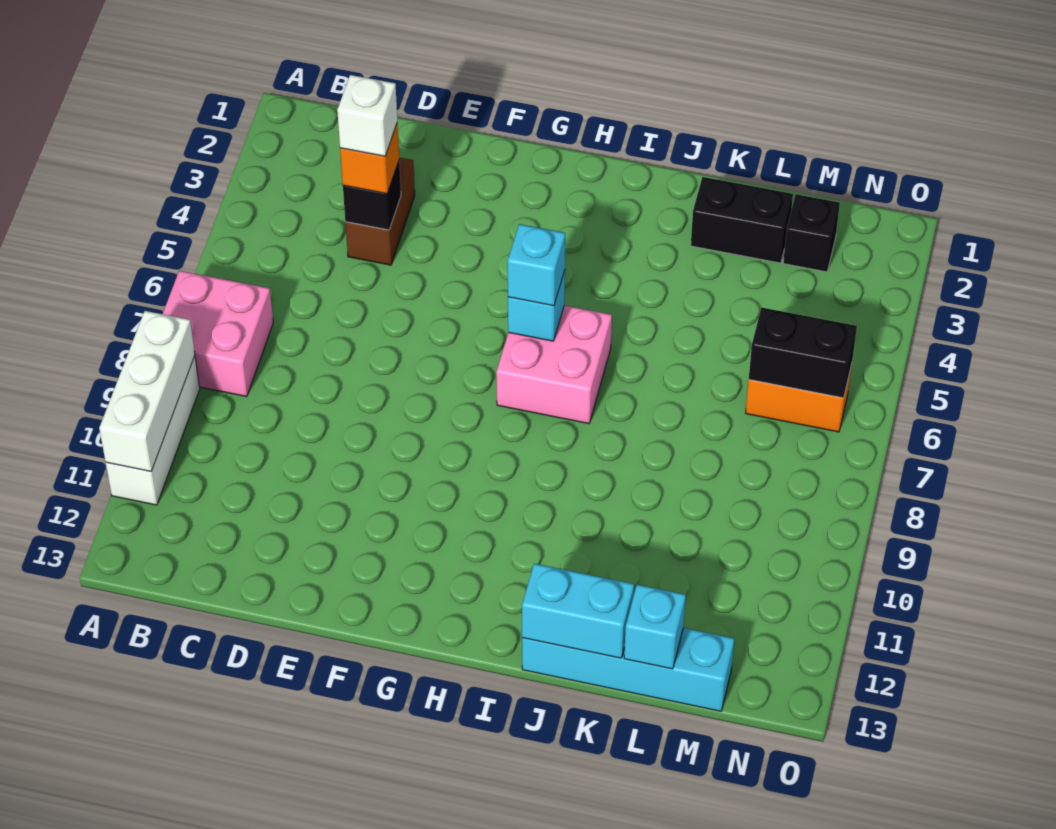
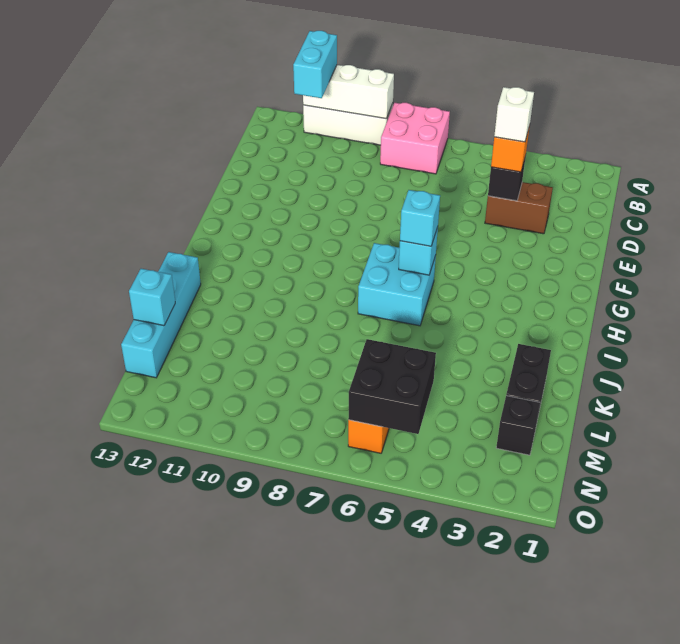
pink 2x2 brick [496,305,612,424] -> cyan 2x2 brick [358,243,436,326]
cyan 1x2 brick [522,564,634,658] -> cyan 1x2 brick moved to [293,31,337,98]
black 1x2 brick [749,307,857,398] -> black 2x2 brick [348,339,436,434]

